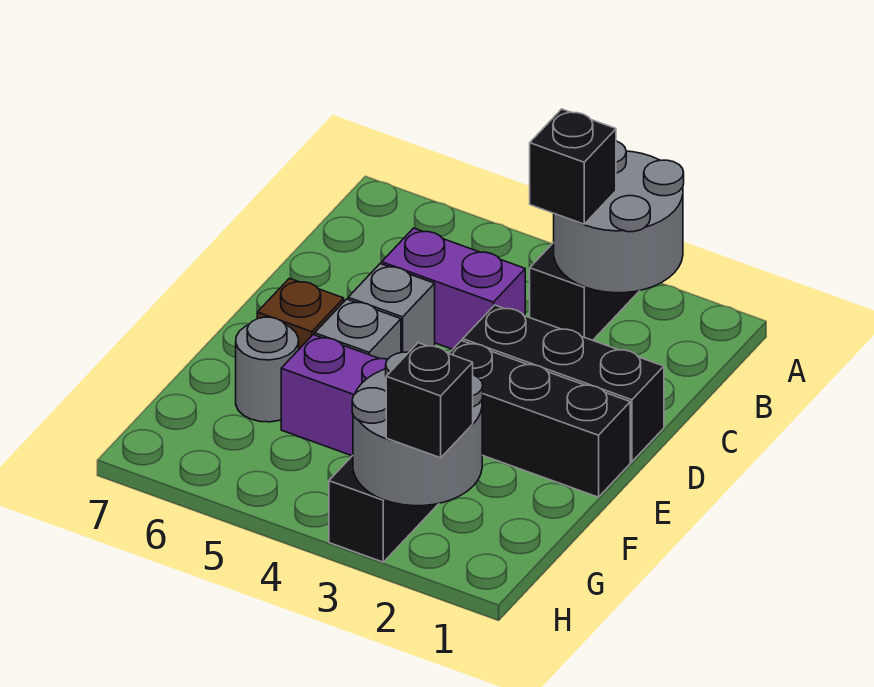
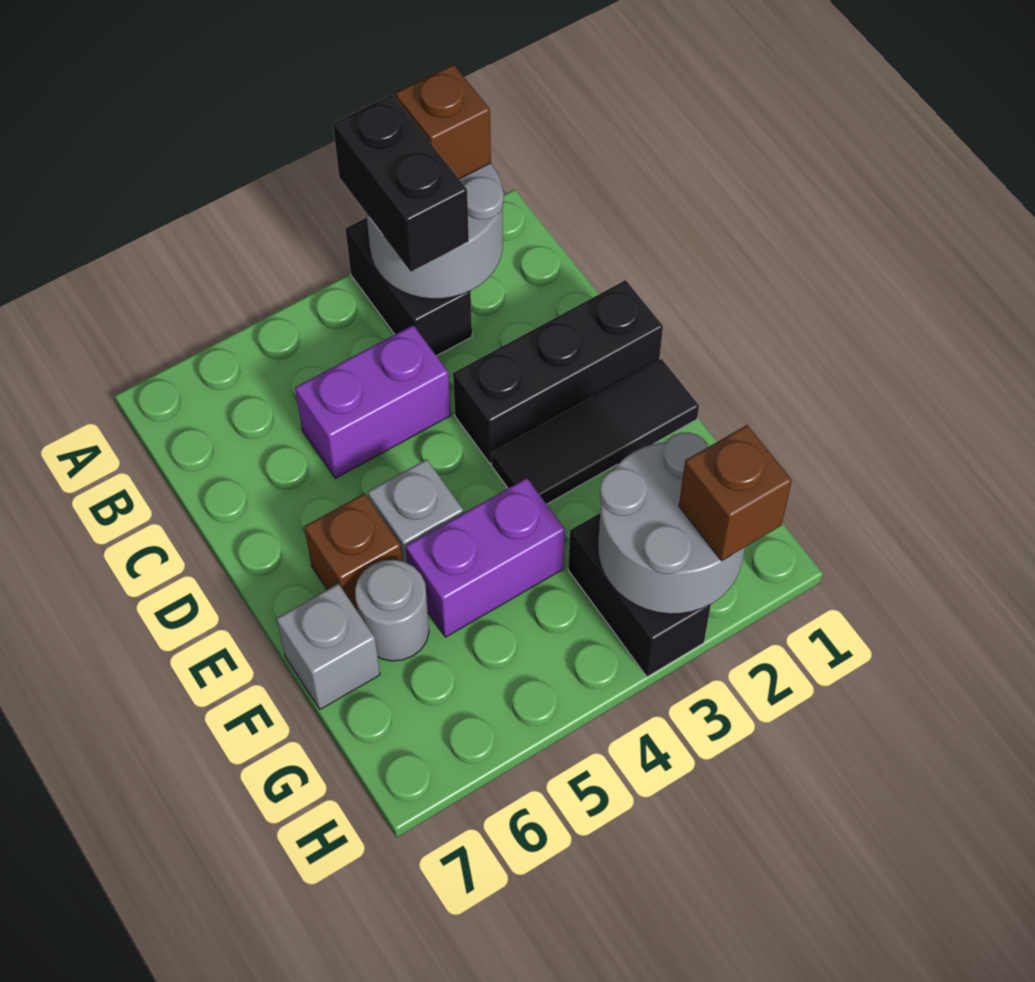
none -> brown 1x1 brick [395,64,491,179]
black 1x1 brick [530,109,616,224] -> black 1x2 brick [333,95,469,272]
grey 1x1 brick [348,264,435,353] -> grey 1x1 brick moved to [276,584,380,709]
black 1x3 brick [449,341,630,497] -> black 1x3 tile [492,359,699,504]
black 1x1 brick [386,343,473,458] -> brown 1x1 brick [679,425,792,561]

